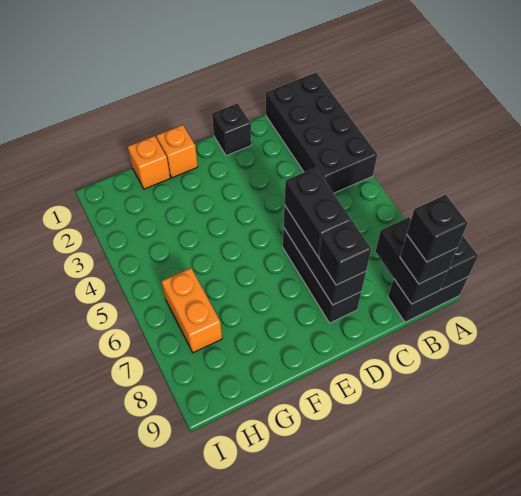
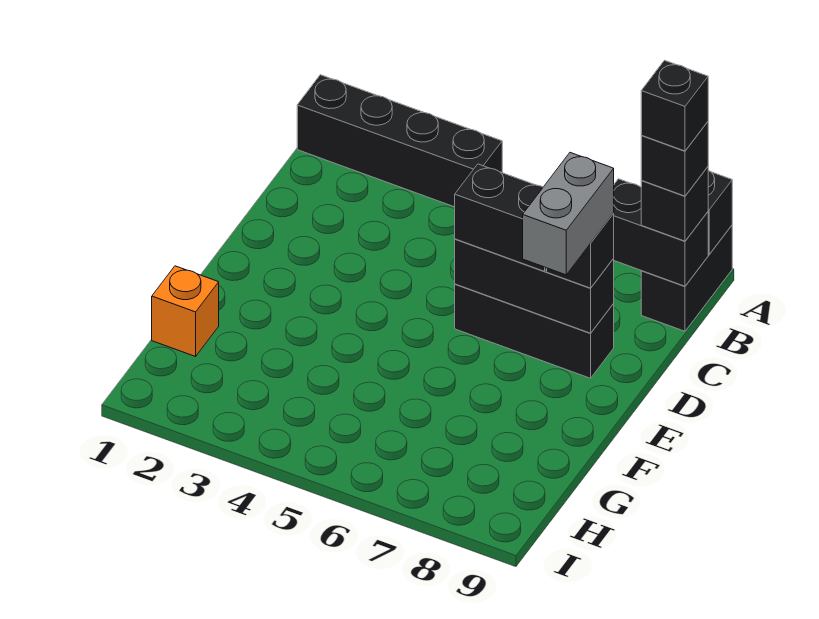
black 2x4 brick [266,72,377,193] -> black 1x4 brick [297,75,502,207]
black 1x1 brick [212,103,251,156] -> black 1x1 brick moved to [641,60,708,151]
none -> grey 1x2 brick [523,153,614,275]
orange 1x1 brick [156,125,198,178] -> none
orange 1x2 brick [161,268,222,353] -> none

